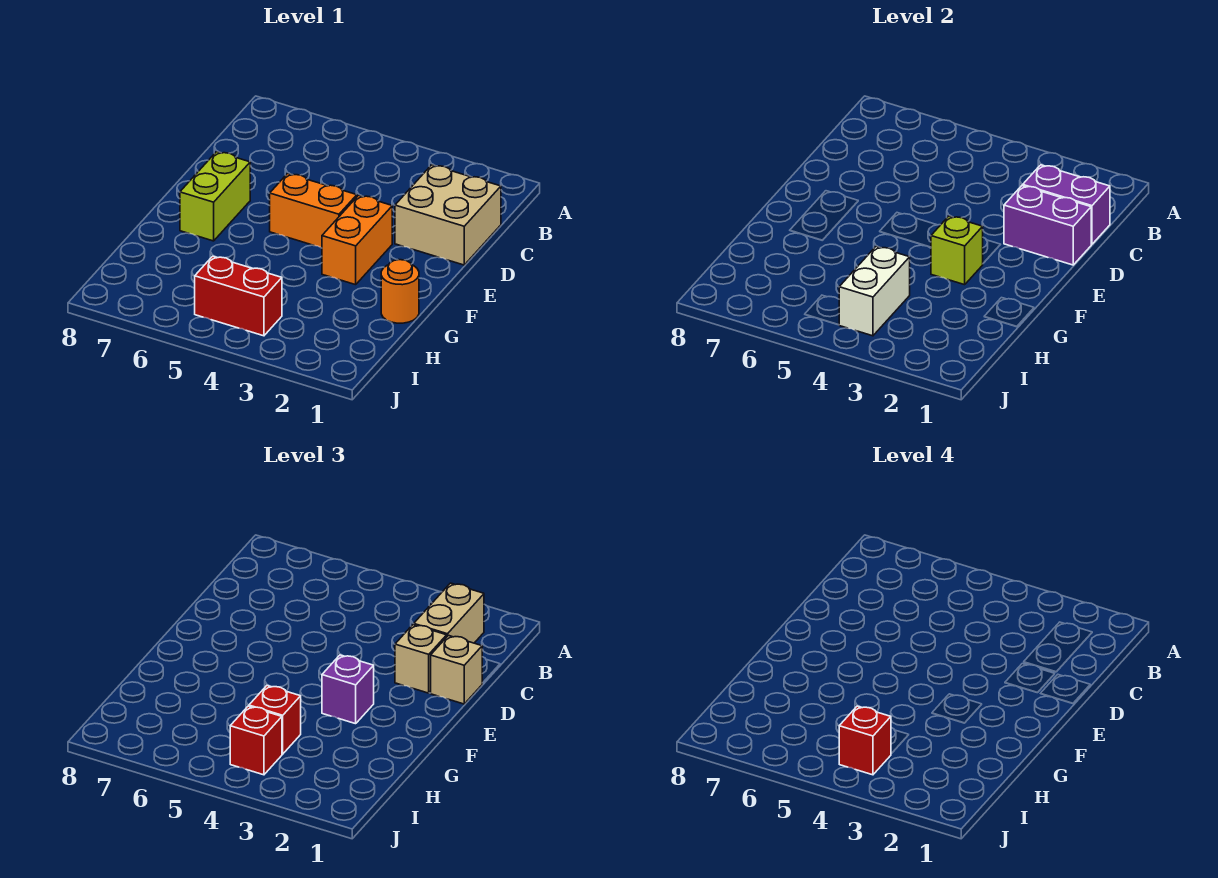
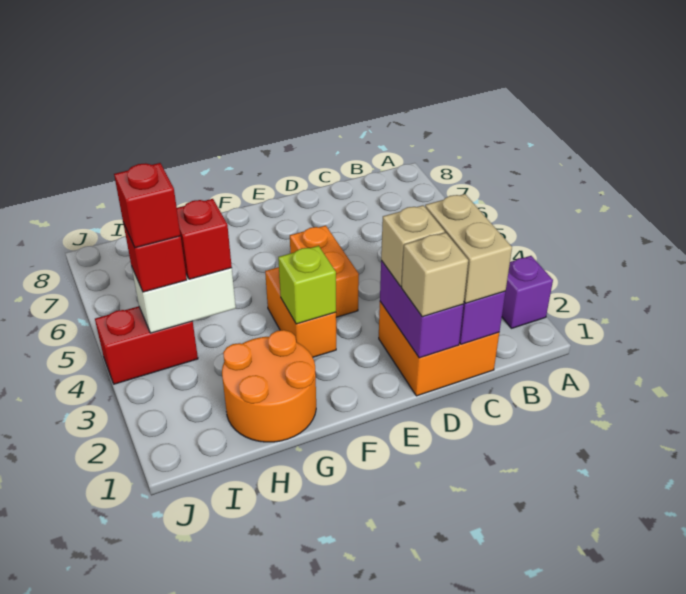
tan 1x2 brick [414,583,484,643] -> tan 1x2 brick turned to [425,194,512,303]
tan 2x2 brick [395,165,501,265] -> orange 2x2 brick [379,302,499,396]
orange 1x2 brick [322,195,392,285] -> orange 1x2 brick turned to [265,267,336,357]
lime 1x2 brick [180,152,250,241] -> none
purple 1x1 brick [322,655,374,724] -> purple 1x1 brick moved to [502,256,553,328]
orange 1x1 round brick [381,260,419,323] -> orange 2x2 round brick [222,330,316,442]
red 1x2 brick [195,256,282,336] -> red 1x2 brick turned to [95,306,198,384]

